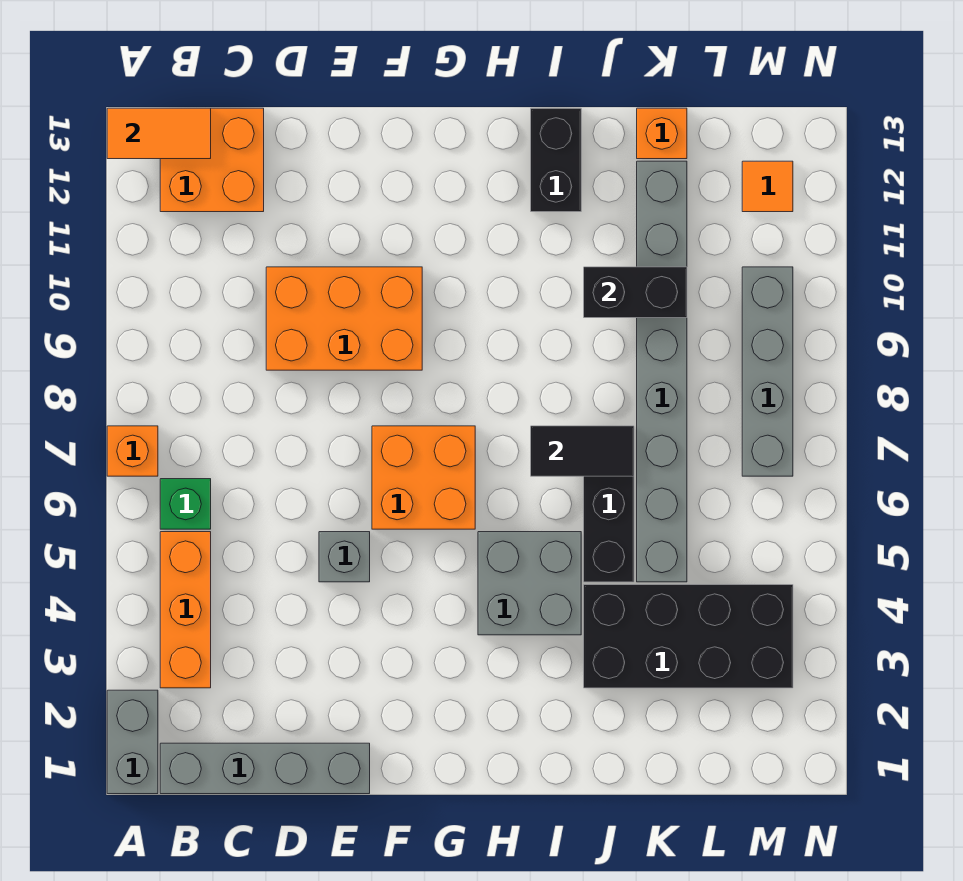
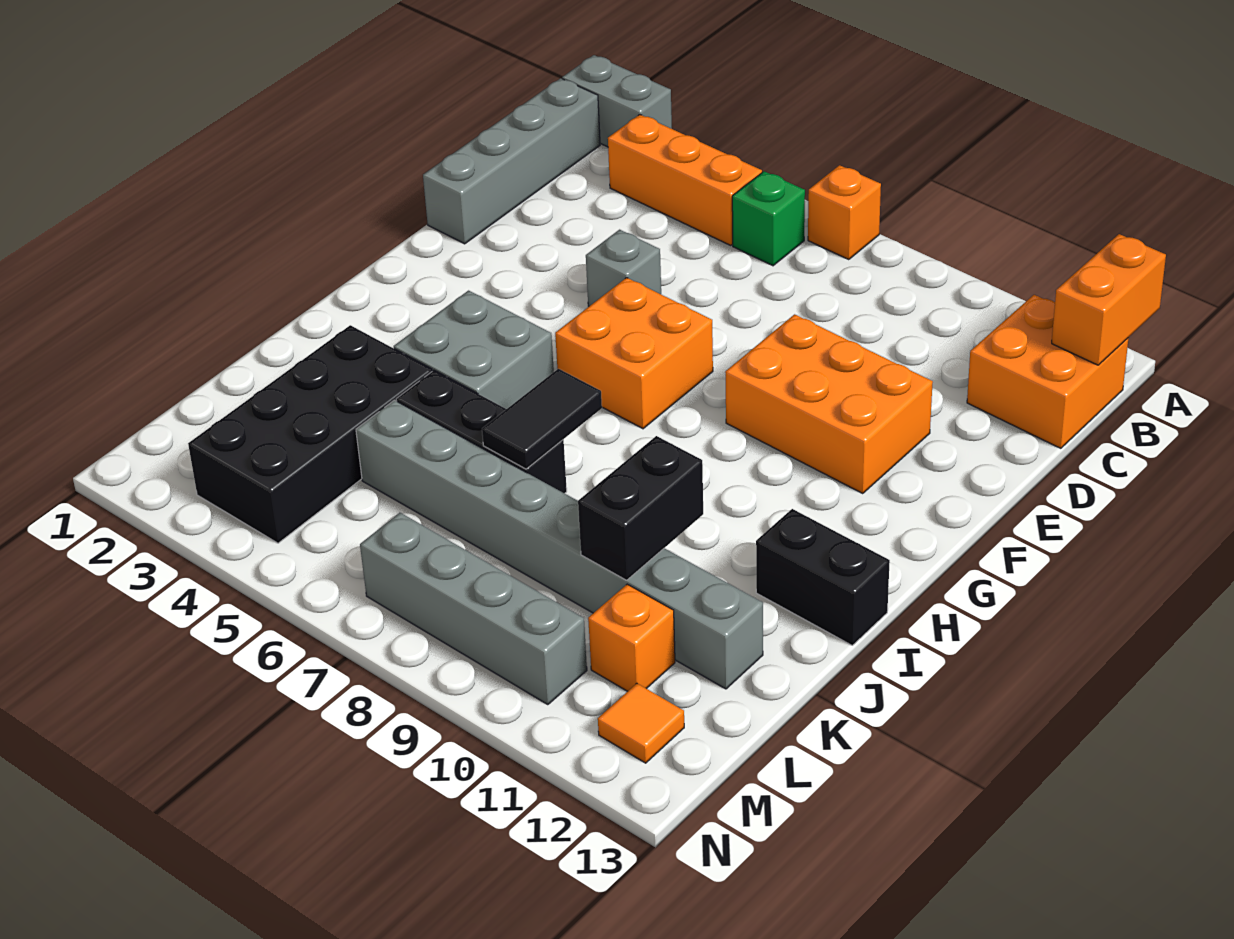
orange 1x2 tile [107,108,211,159] -> orange 1x2 brick [1052,234,1166,365]
orange 2x3 brick [266,267,422,370] -> orange 2x3 brick turned to [725,314,933,494]
orange 1x1 brick [637,108,687,159] -> orange 1x1 brick moved to [588,584,675,691]

